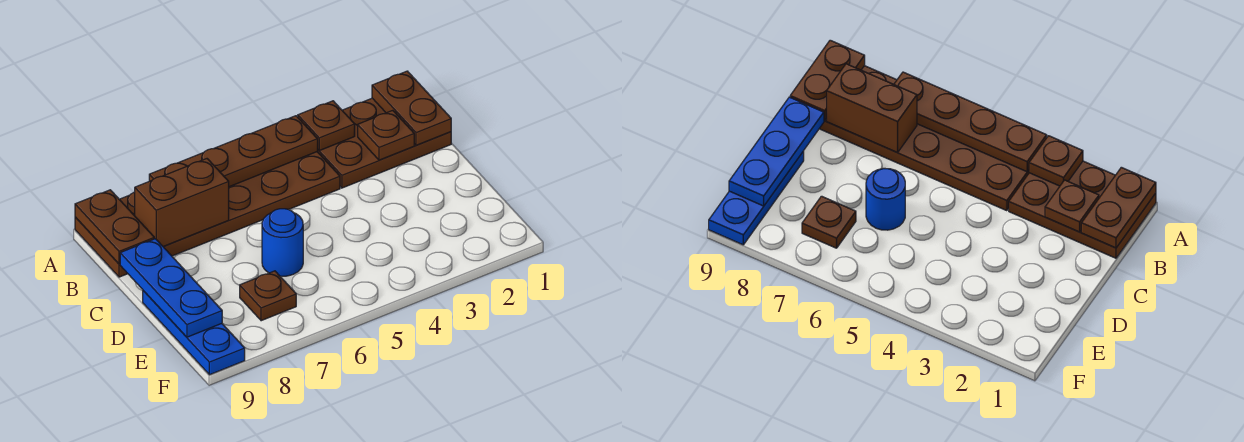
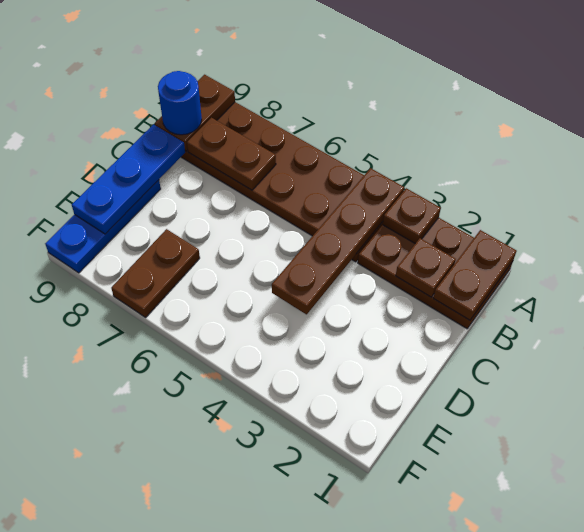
brown 1x4 plate [149,116,318,187] -> brown 1x4 plate turned to [272,168,404,314]
brown 1x2 brick [135,159,229,247] -> brown 1x2 plate [187,118,276,190]
blue 1x1 round brick [262,209,303,276] -> blue 1x1 round brick moved to [158,71,202,135]
brown 1x1 plate [240,271,296,321] -> brown 1x2 plate [111,229,200,317]

